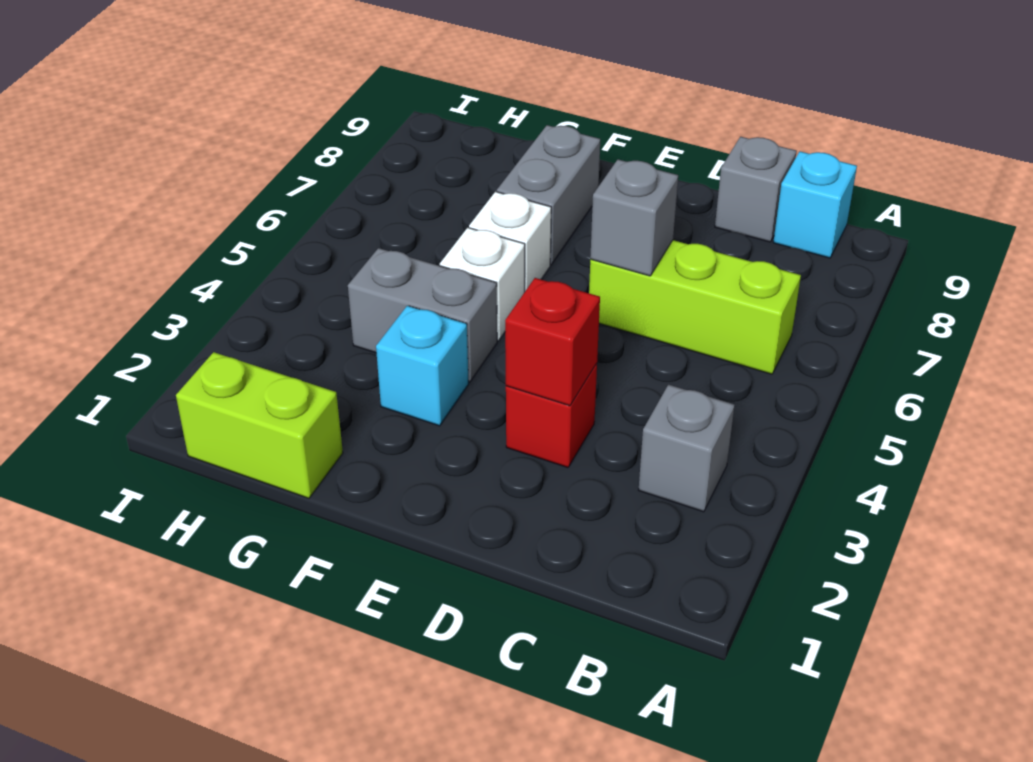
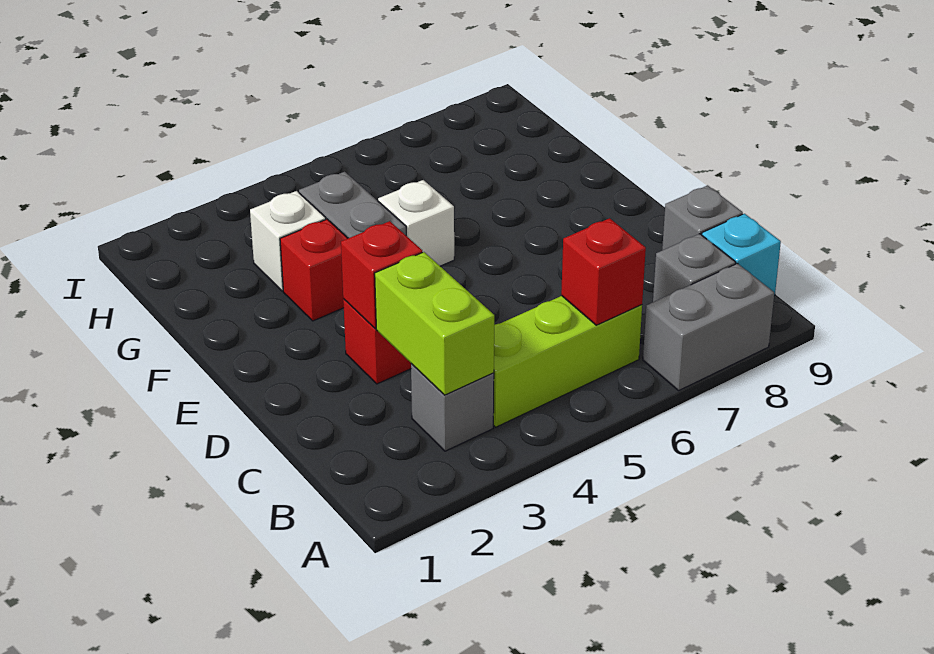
lime 1x3 brick [589,240,801,374] -> lime 1x3 brick turned to [493,296,642,427]
none -> red 1x1 brick [561,218,646,325]
grey 1x1 brick [590,159,678,276] -> grey 1x1 brick moved to [653,234,736,302]
cyan 1x1 brick [376,306,469,426] -> red 1x1 brick [280,219,348,321]
white 1x1 brick [469,192,551,291] -> white 1x1 brick moved to [250,191,326,291]
grey 1x2 brick [497,125,600,265] -> grey 1x2 brick moved to [643,263,774,391]
lime 1x2 brick [176,352,343,498] -> lime 1x2 brick moved to [375,252,494,395]

